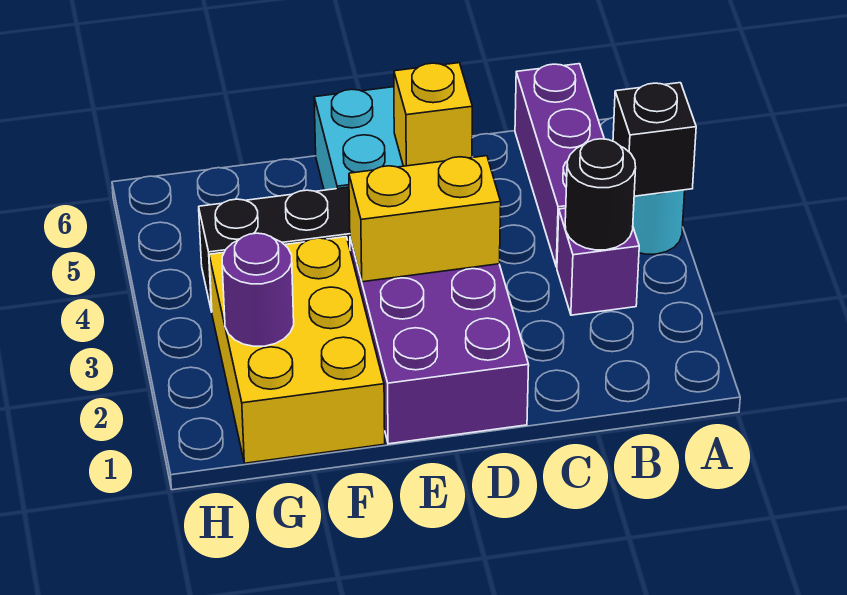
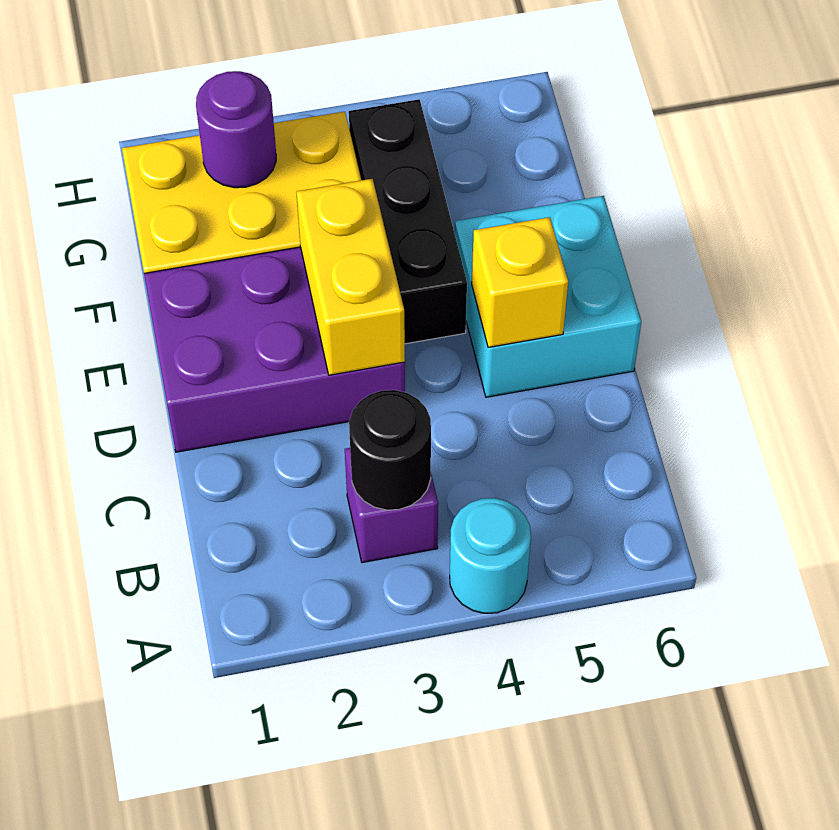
black 1x1 brick [613,83,696,196] -> none
purple 1x3 brick [515,64,604,267] -> none

